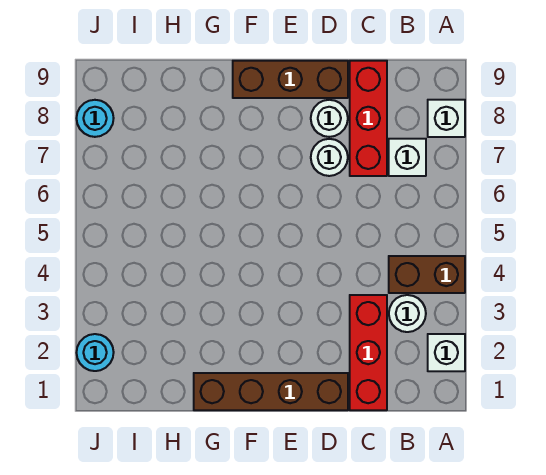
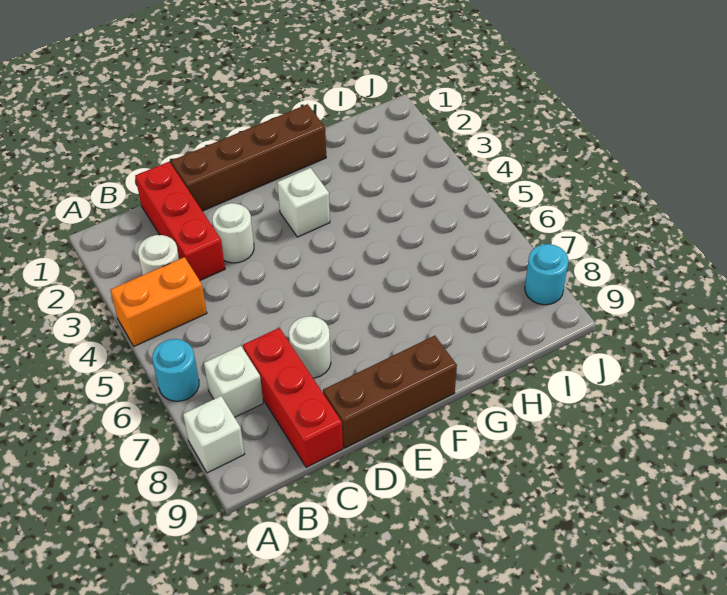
white 1x1 brick [428,334,465,371] -> white 1x1 brick moved to [277,168,330,237]
brown 1x2 brick [389,256,465,293] -> orange 1x2 brick [110,257,207,346]
white 1x1 round brick [311,100,348,137] -> white 1x1 round brick moved to [212,203,254,263]
cyan 1x1 round brick [76,334,114,371] -> cyan 1x1 round brick moved to [152,339,199,401]

